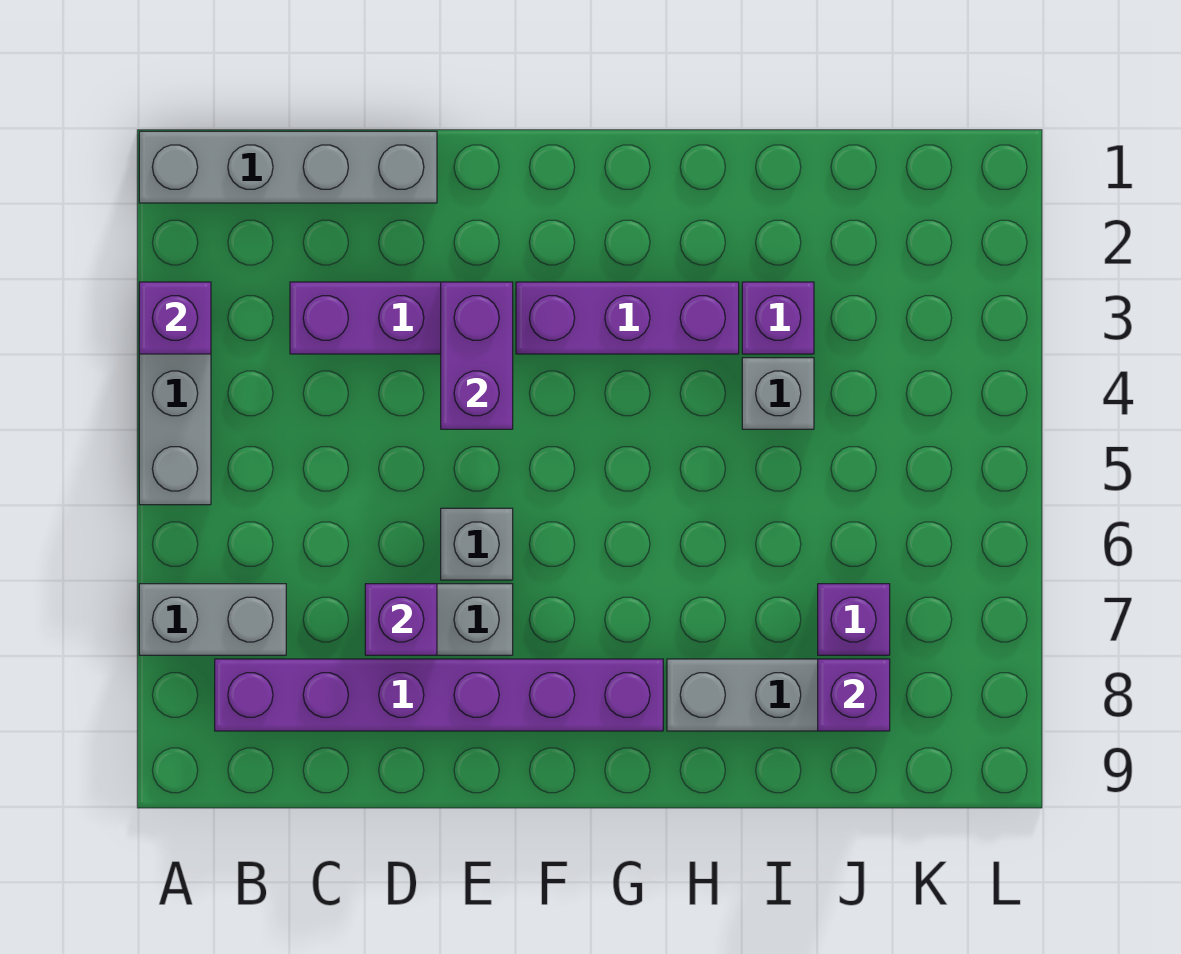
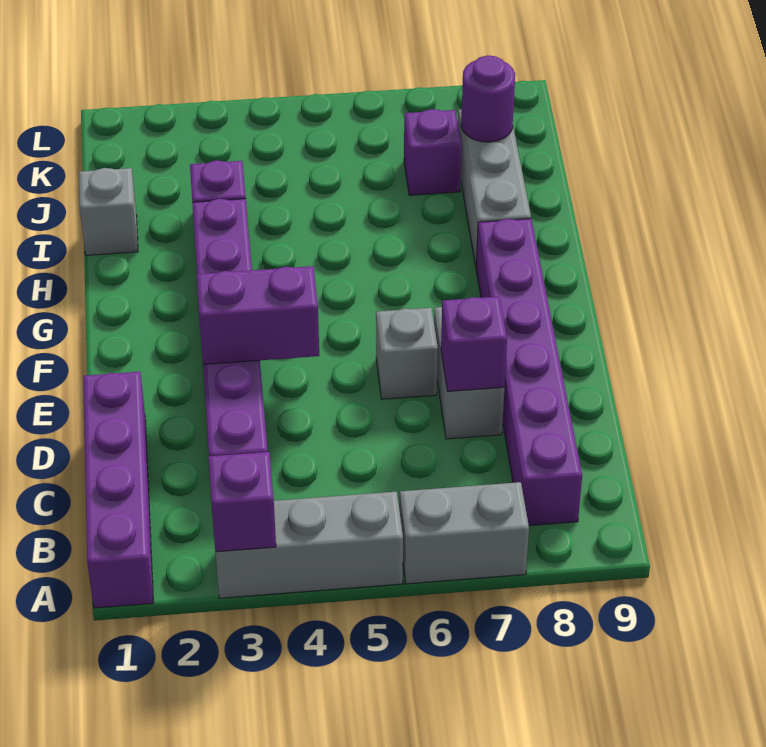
grey 1x4 brick [139,131,437,203] -> purple 1x4 brick [83,372,153,608]
grey 1x2 brick [139,584,286,655] -> grey 1x2 brick turned to [400,482,529,584]
grey 1x1 brick [742,358,814,429] -> grey 1x1 brick moved to [79,168,138,255]
purple 1x1 brick [818,659,890,731] -> purple 1x1 round brick [461,55,515,142]

